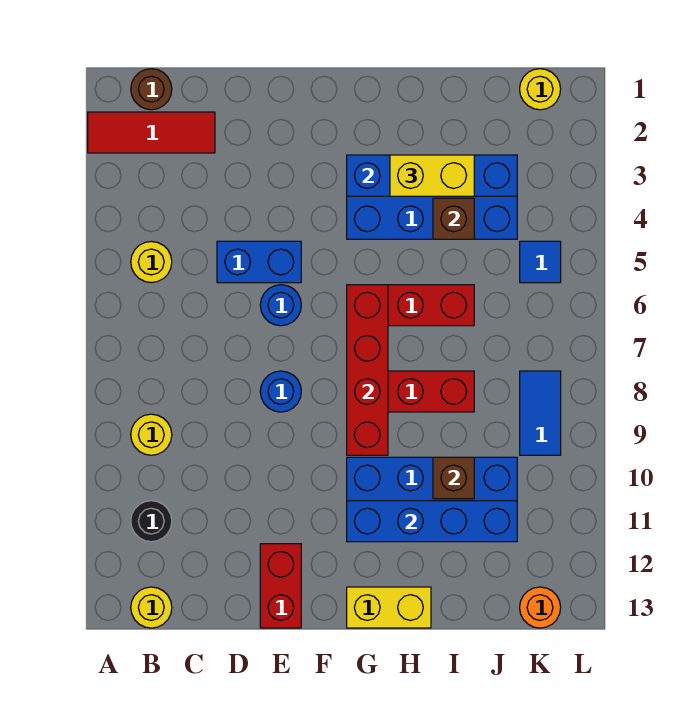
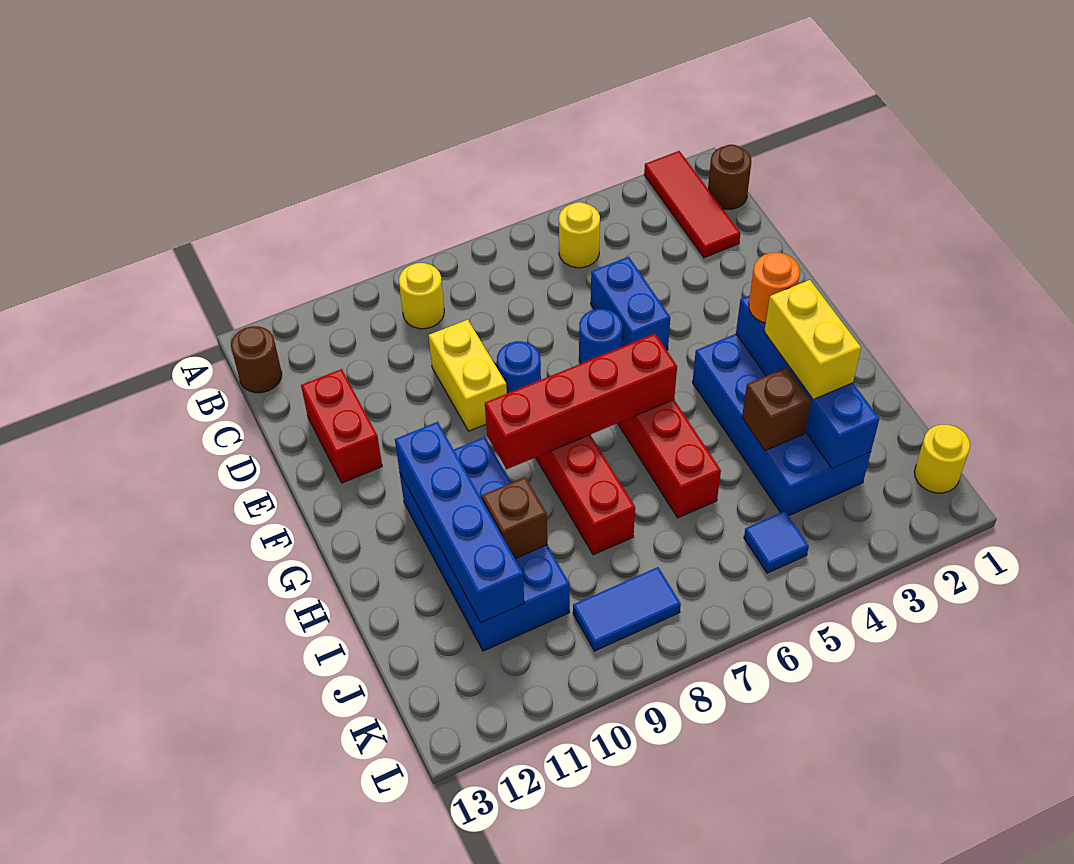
black 1x1 round brick [131,501,172,542] -> none
yellow 1x1 round brick [131,587,172,628] -> brown 1x1 round brick [231,326,282,393]
red 1x2 brick [260,544,301,628] -> red 1x2 brick turned to [301,369,382,483]
yellow 1x2 brick [347,587,431,628] -> yellow 1x2 brick moved to [429,320,507,431]
orange 1x1 round brick [520,587,561,628] -> orange 1x1 round brick moved to [749,252,800,323]

